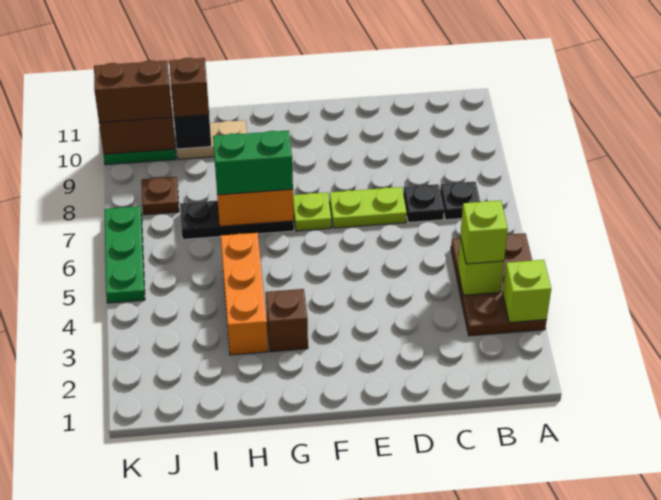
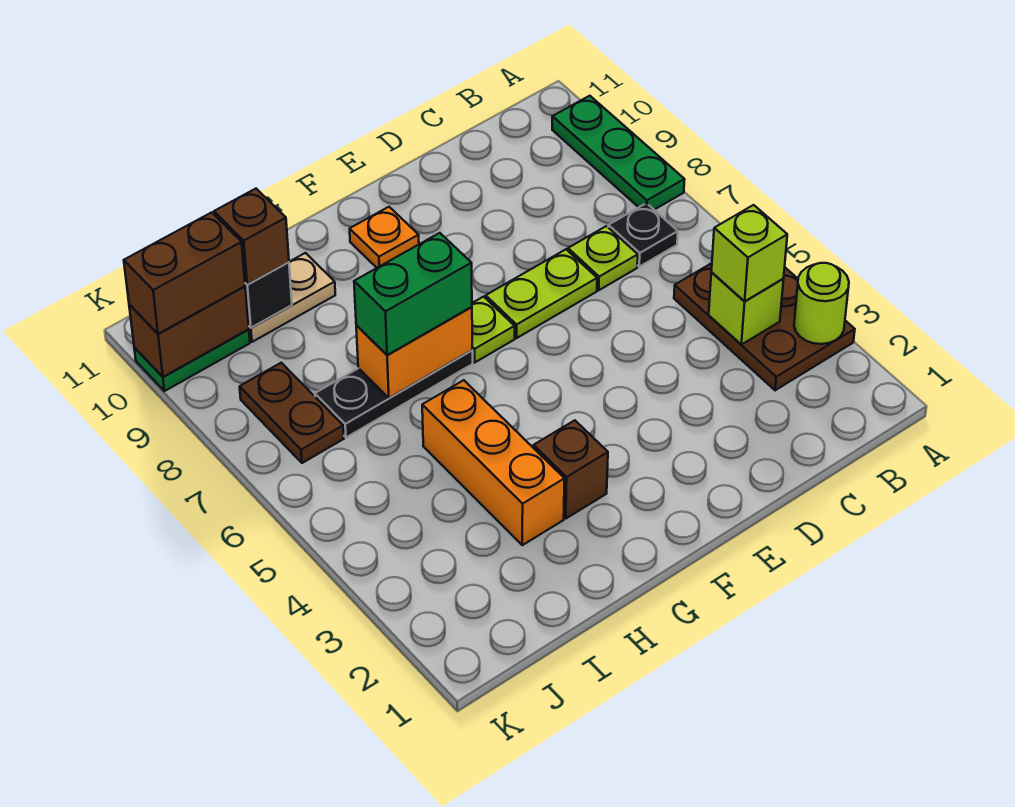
lime 1x1 brick [503,260,551,323] -> lime 1x1 round brick [794,263,849,344]
black 1x1 plate [403,184,444,222] -> lime 1x1 plate [568,226,638,290]
none -> orange 1x1 plate [350,207,419,268]
brown 1x1 plate [141,177,179,215] -> brown 1x2 plate [240,363,344,463]
green 1x3 plate [105,206,145,303] -> green 1x3 plate moved to [552,96,685,210]

